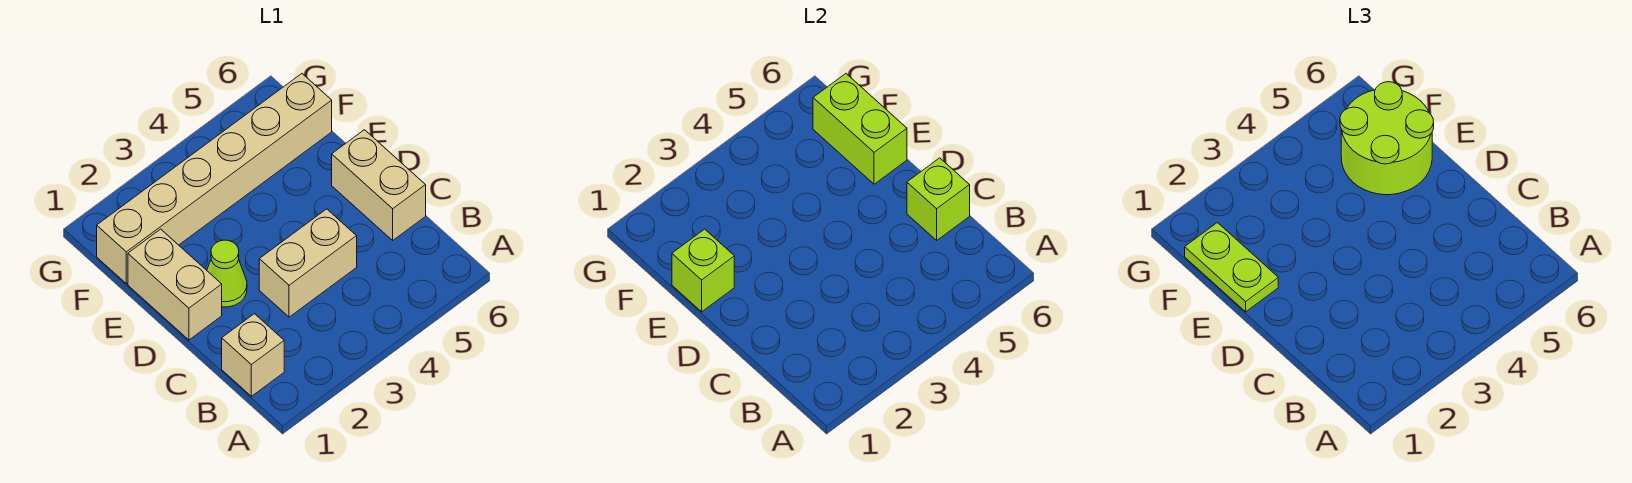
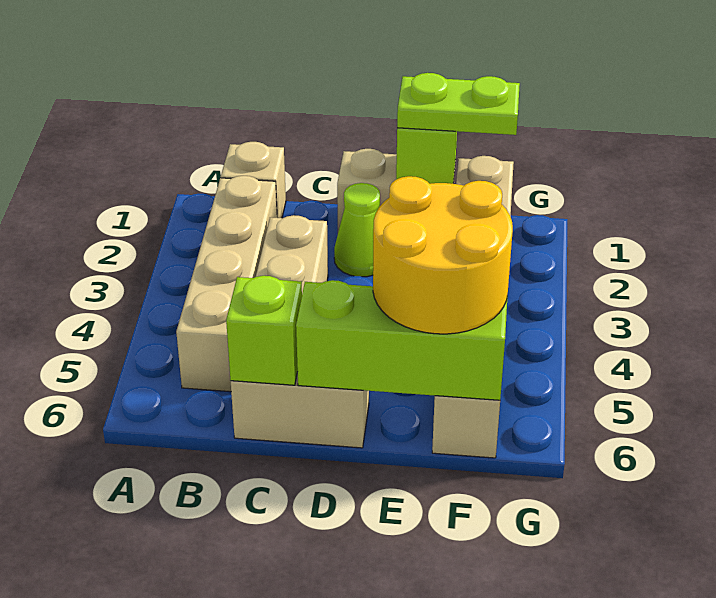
none -> tan 1x4 brick [176,176,277,392]
lime 2x2 round brick [1340,82,1434,195] -> yellow 2x2 round brick [373,176,513,334]
lime 1x2 brick [813,74,907,184] -> lime 1x3 brick [296,280,508,400]

